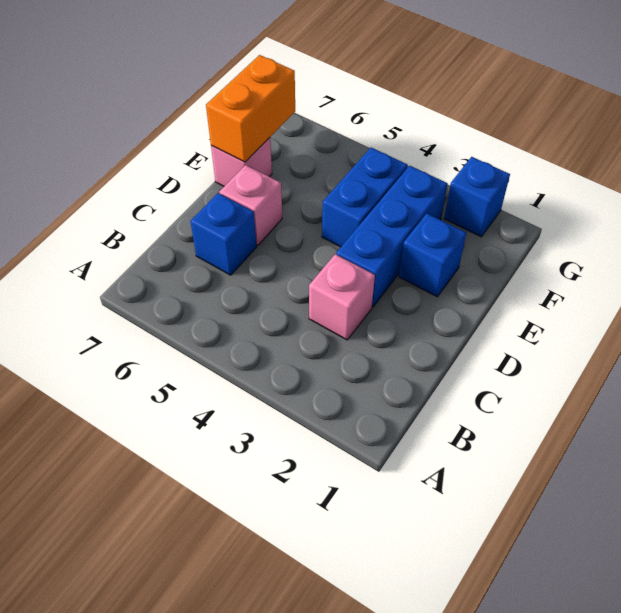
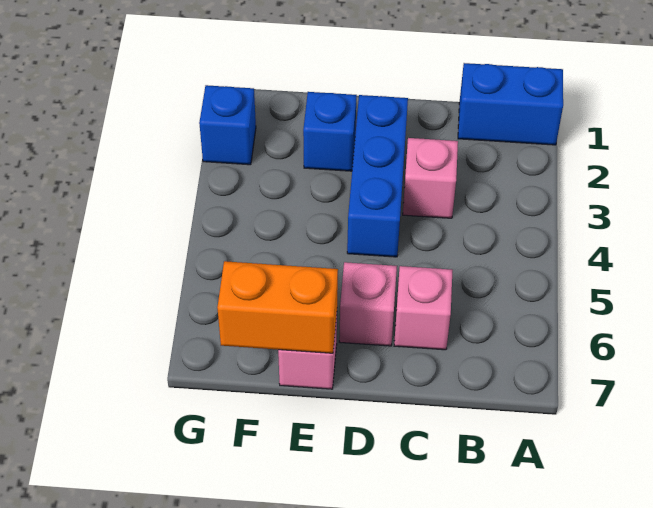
blue 1x1 brick [190,193,257,275] -> pink 1x1 brick [394,266,453,350]
blue 1x3 brick [336,166,448,307] -> blue 1x3 brick turned to [347,95,408,257]
blue 1x2 brick [322,148,408,247] -> blue 1x2 brick moved to [458,63,563,145]

